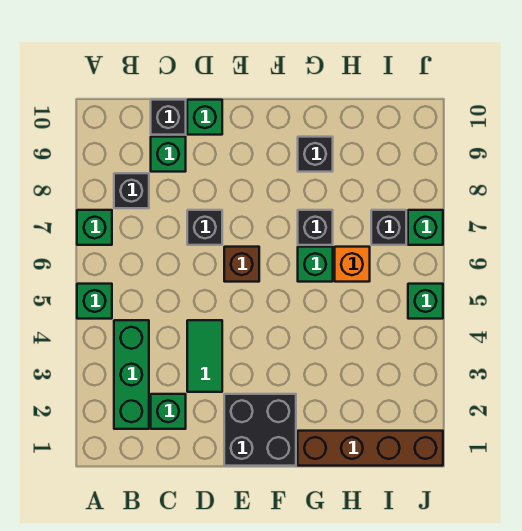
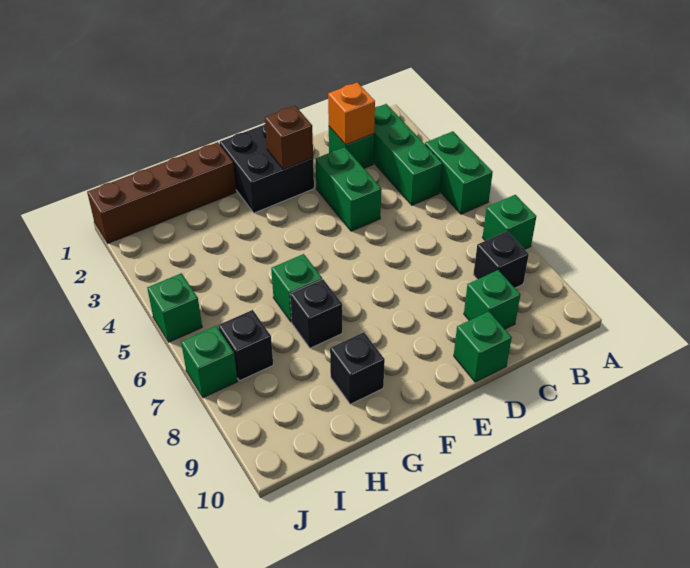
green 1x1 brick [77,284,112,319] -> green 1x2 brick [425,131,493,214]
black 1x1 brick [151,100,186,135] -> none
green 1x2 tile [187,320,222,392] -> green 1x2 brick [316,147,381,231]
black 1x1 brick [187,210,222,245] -> none
brown 1x1 brick [224,247,259,282] -> brown 1x1 brick moved to [265,106,313,170]
orange 1x1 brick [335,247,370,282] -> orange 1x1 brick moved to [328,82,375,145]

